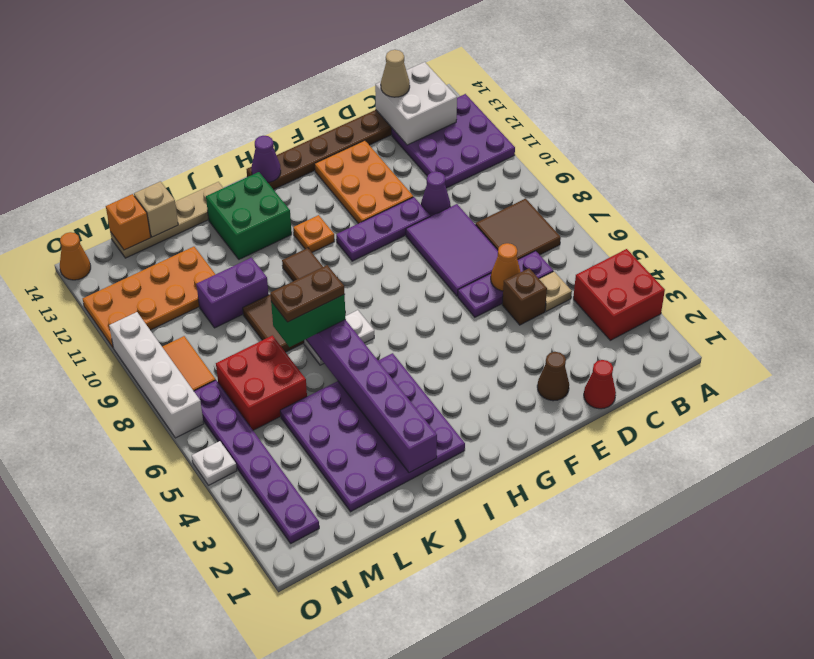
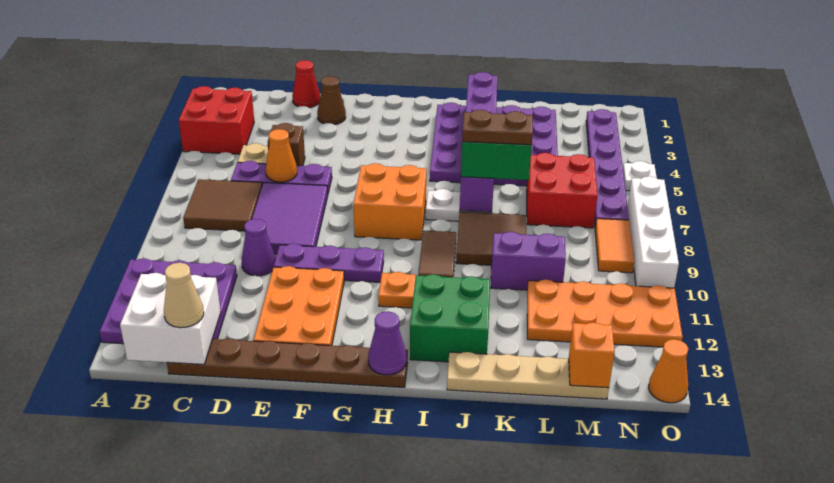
none -> orange 2x2 brick [354,163,427,240]
tan 1x1 brick [134,181,178,237] -> none

